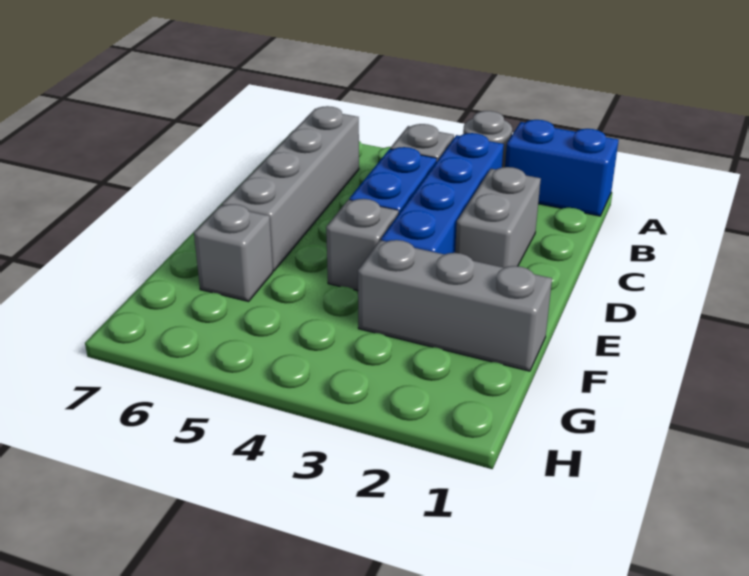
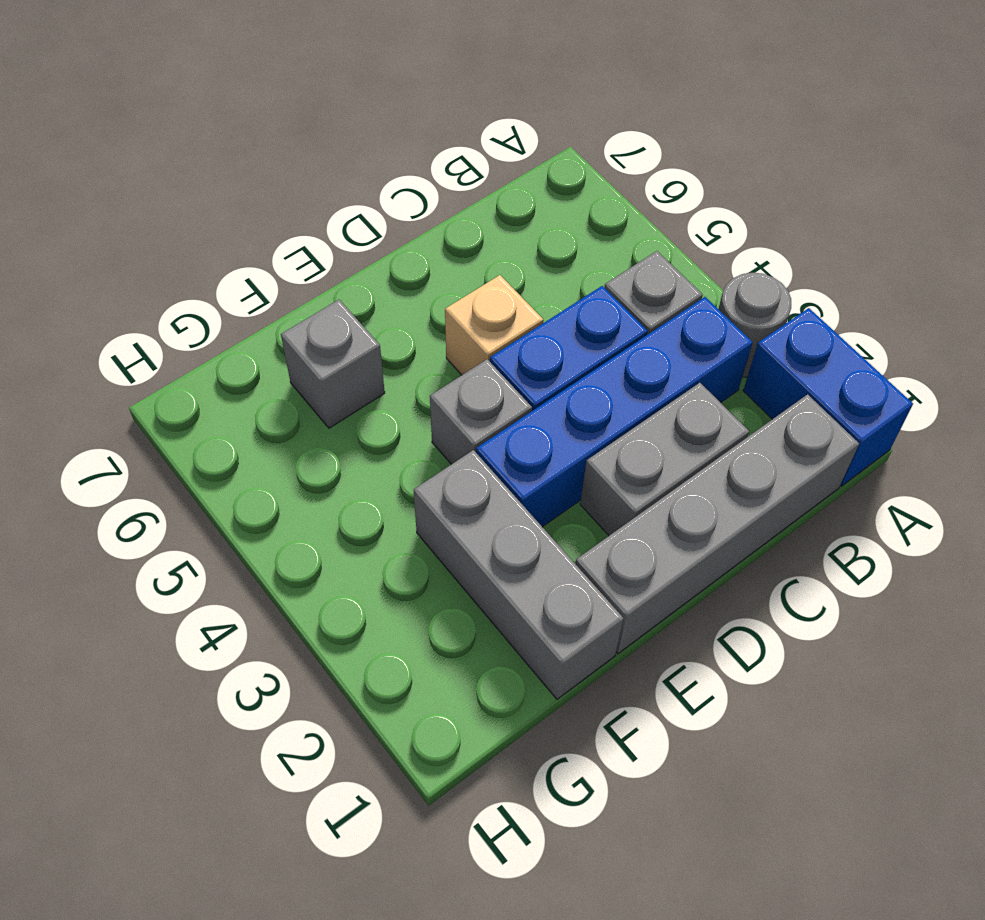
grey 1x4 brick [222,106,359,271] -> grey 1x4 brick moved to [576,394,859,654]
none -> tan 1x1 brick [445,275,543,375]

